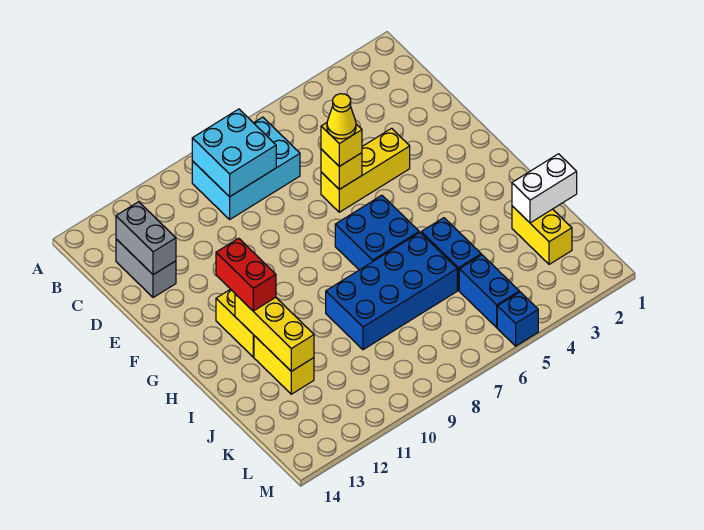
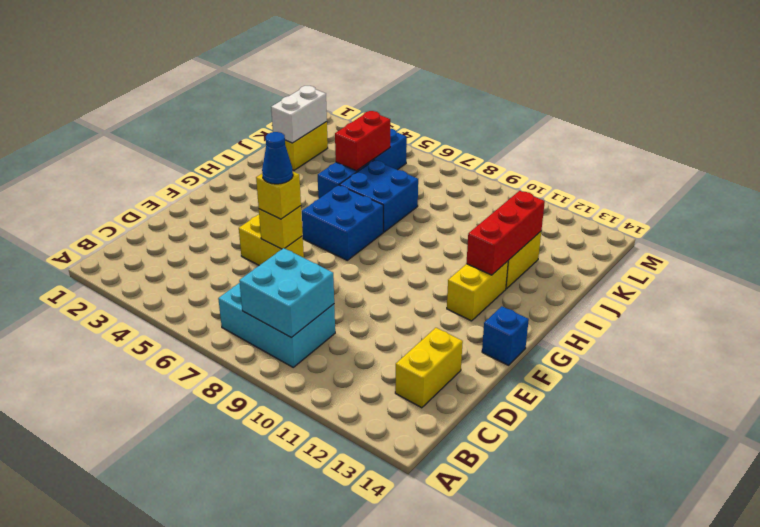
grey 1x2 brick [116,239,176,298] -> yellow 1x2 brick [395,328,463,408]
grey 1x2 brick [116,202,176,275] -> none
yellow 1x3 brick [321,128,410,212] -> yellow 1x2 brick [239,215,304,265]
yellow 1x1 cone [327,94,356,139] -> blue 1x1 cone [262,132,293,184]
red 1x2 brick [216,238,276,311] -> red 1x2 brick moved to [335,111,390,171]
yellow 1x3 brick [235,294,314,371] -> red 1x3 brick [466,191,545,275]
blue 2x4 brick [326,233,457,350] -> blue 2x2 brick [340,160,418,232]
white 1x2 brick [512,154,577,223] -> white 1x2 brick turned to [271,86,327,143]
blue 1x1 brick [497,292,538,346] -> blue 1x1 brick moved to [482,306,529,365]

